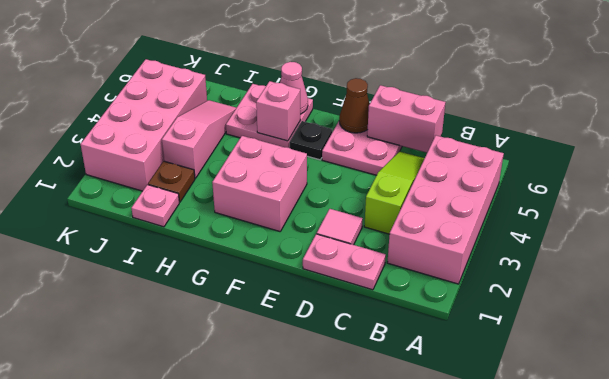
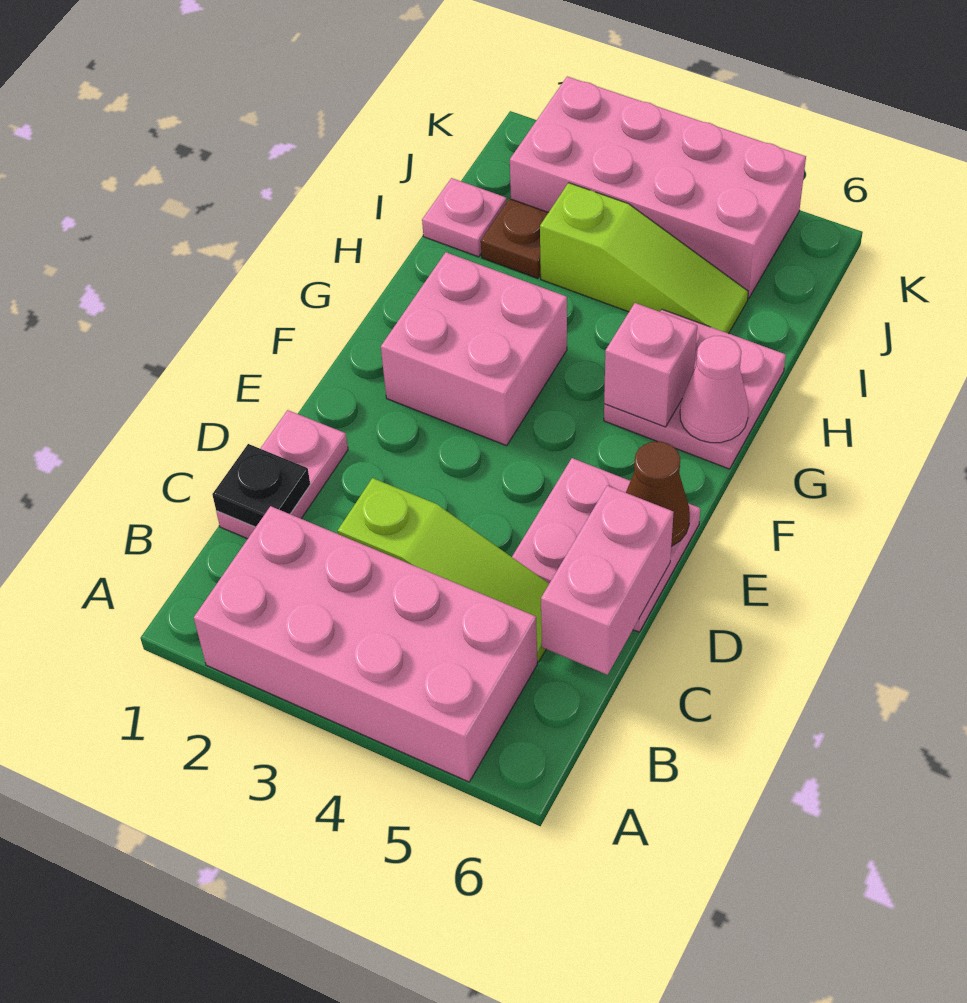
pink 1x1 tile [317,209,363,245] -> none
black 1x1 plate [290,121,332,160] -> black 1x1 plate moved to [212,444,310,527]
pink 1x3 slope [162,100,236,178] -> lime 1x3 slope [540,183,748,334]

